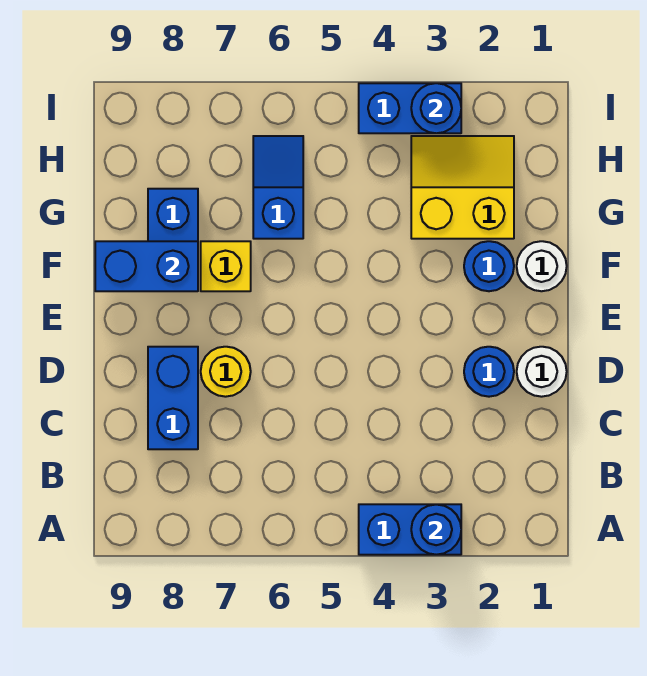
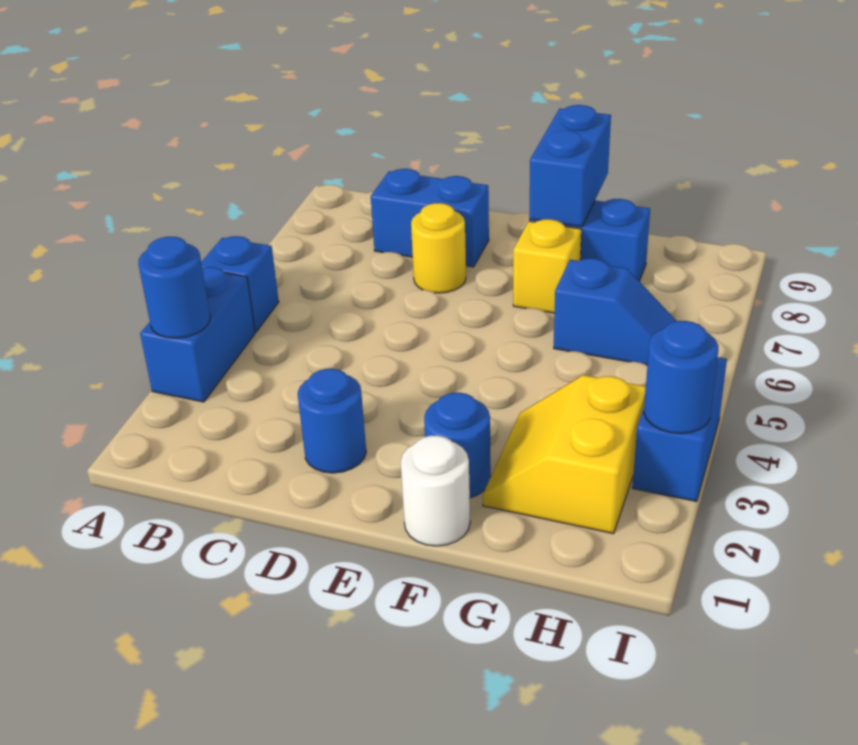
none -> blue 1x1 brick [201,236,279,332]
white 1x1 round brick [517,347,567,397] -> none
yellow 2x2 slope [411,136,514,239] -> yellow 2x2 slope turned to [483,375,646,534]

